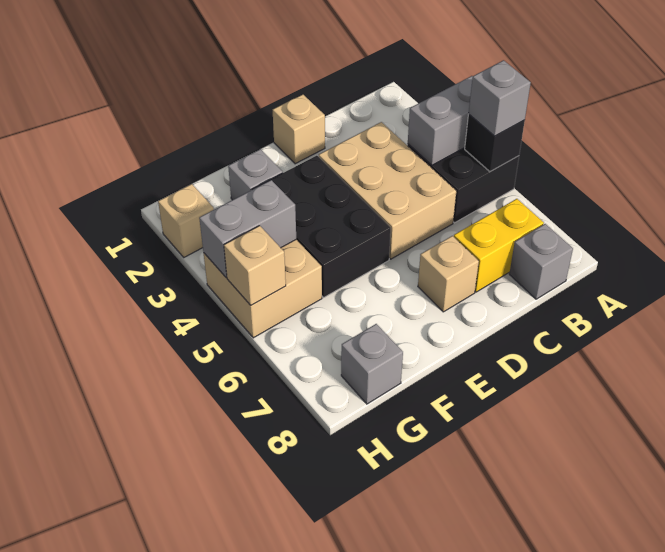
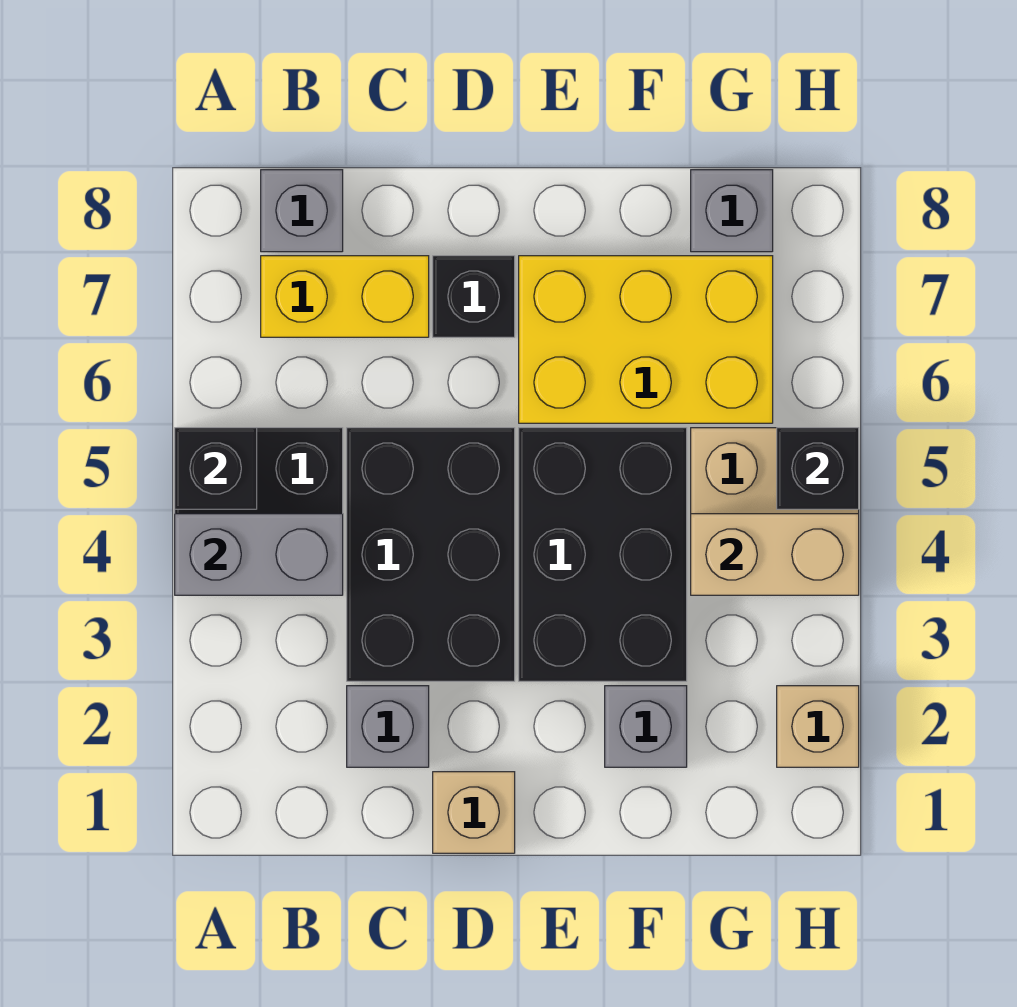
grey 1x1 brick [469,60,531,136] -> grey 1x1 brick moved to [347,686,429,767]
tan 2x3 brick [319,122,456,259] -> black 2x3 brick [347,428,515,681]
tan 1x1 brick [418,236,479,312] -> black 1x1 brick [433,256,515,337]
none -> yellow 2x3 brick [519,256,773,423]
grey 1x2 brick [199,180,296,277] -> tan 1x2 brick [691,514,859,595]
tan 1x1 brick [224,226,286,305] -> black 1x1 brick [777,428,859,509]

